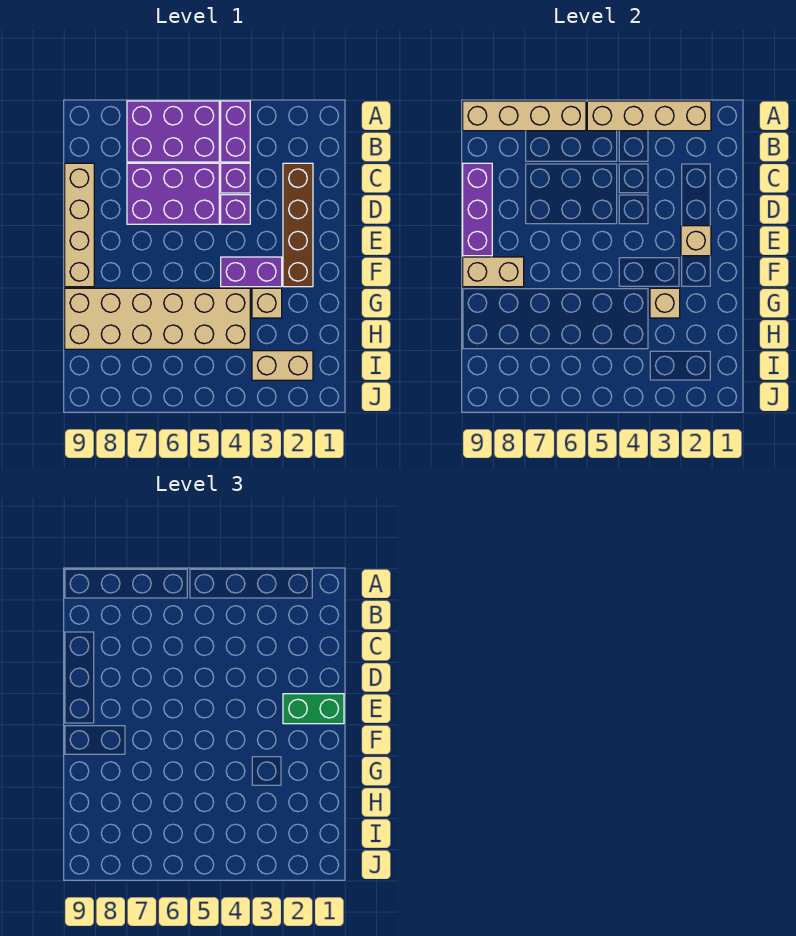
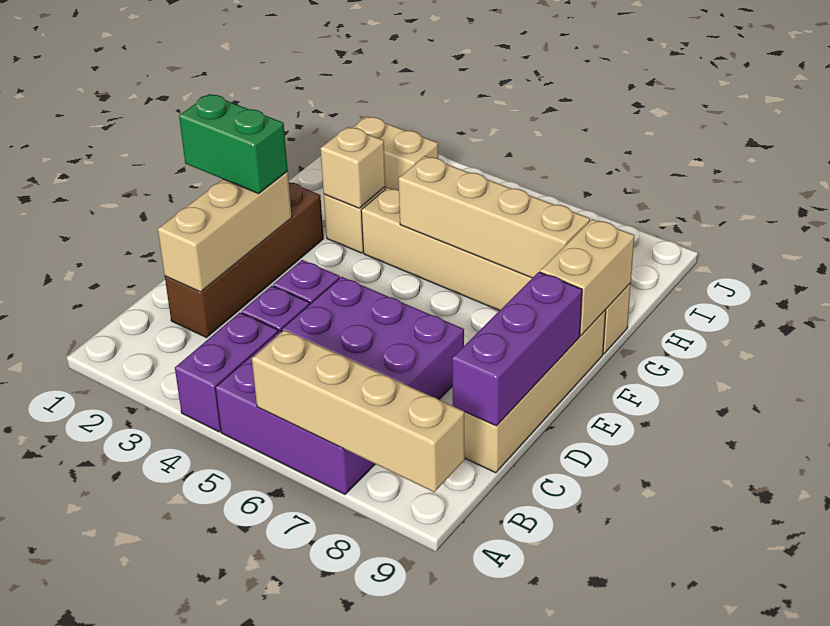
tan 1x4 brick [587,101,711,131] -> tan 1x4 brick moved to [398,156,590,278]
tan 1x1 brick [681,226,711,256] -> tan 1x3 brick [158,171,292,292]
purple 1x2 brick [221,257,282,287] -> none
tan 1x2 brick [463,257,524,287] -> tan 1x2 brick turned to [540,219,634,336]
tan 2x6 brick [65,288,250,349] -> tan 1x6 brick [361,188,631,354]

